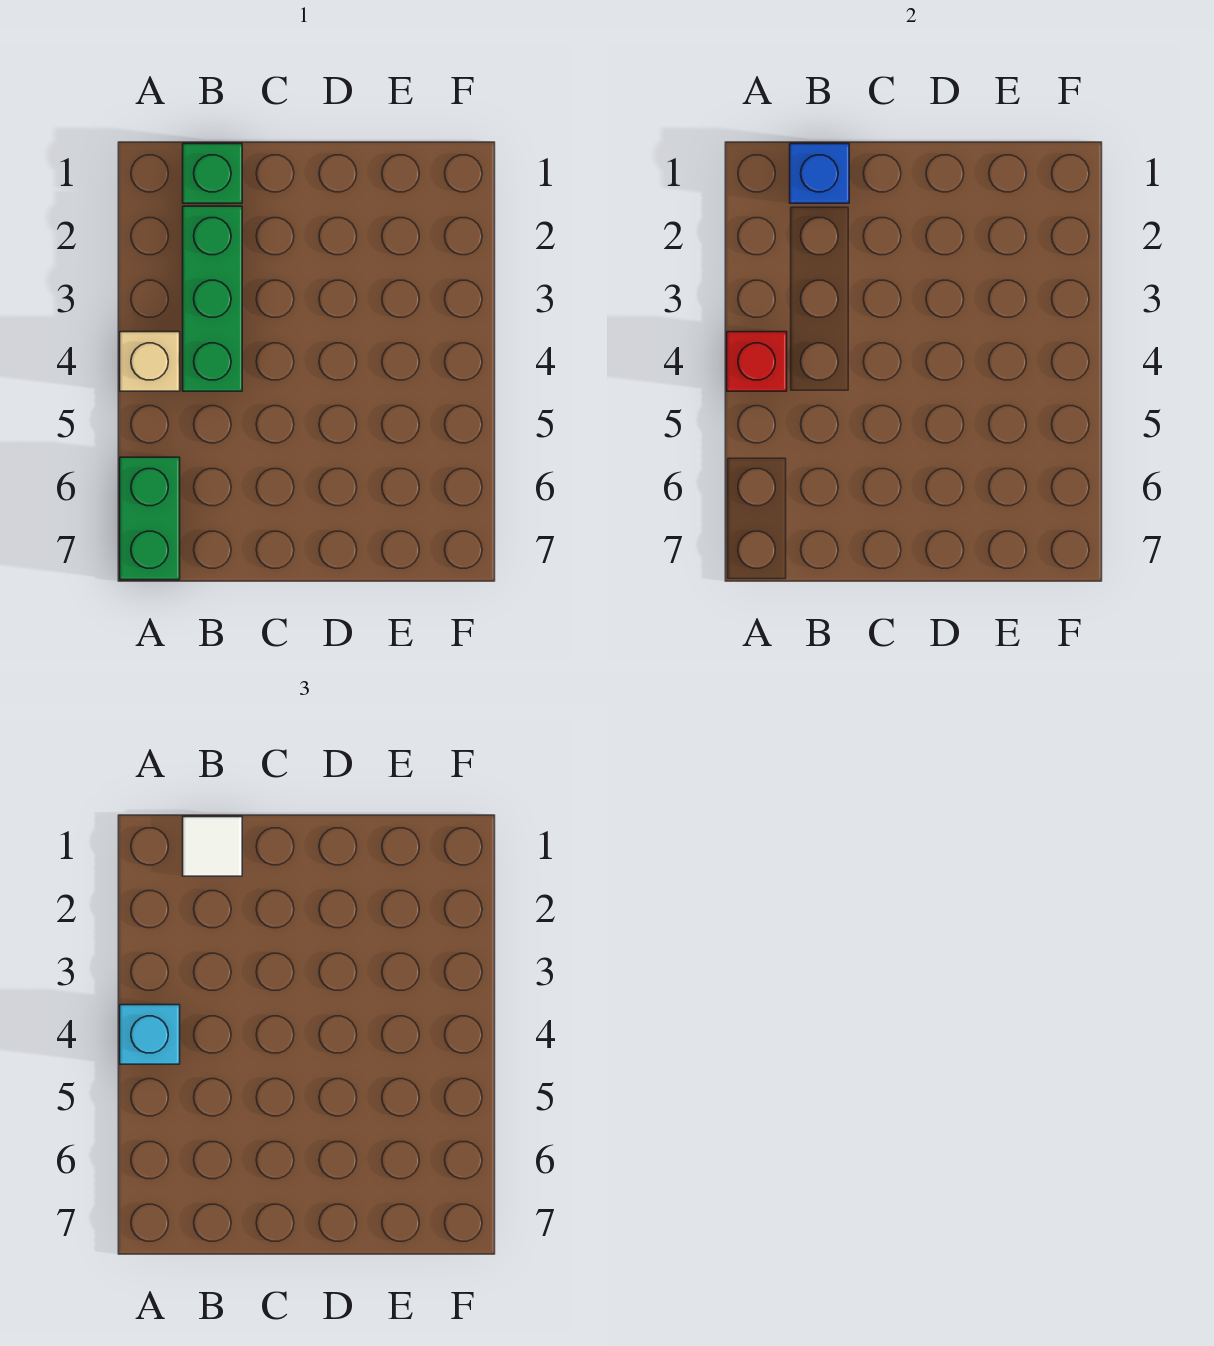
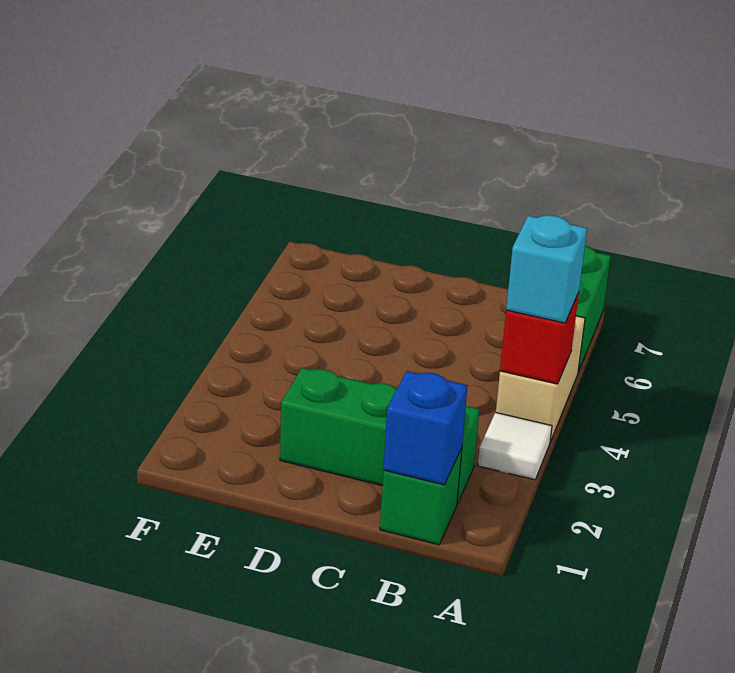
tan 1x1 brick [120,332,180,391] -> tan 1x2 brick [496,316,585,442]
white 1x1 tile [183,817,242,876] -> white 1x1 tile moved to [478,412,552,480]
green 1x3 brick [183,206,242,391] -> green 1x3 brick turned to [280,368,480,504]

